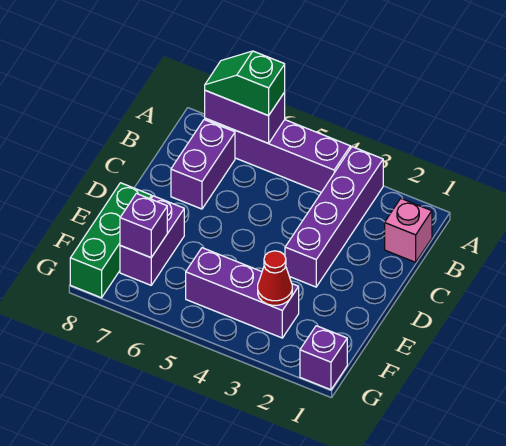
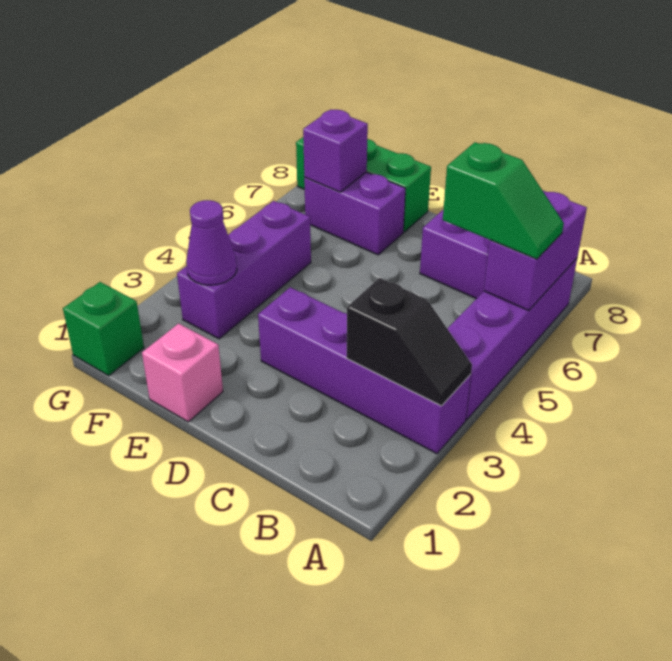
none -> black 1x2 slope [347,278,472,406]
green 1x2 slope [205,51,285,116] -> green 1x2 slope turned to [443,142,564,259]
pink 1x1 brick [385,199,432,262] -> pink 1x1 brick moved to [142,324,223,422]
red 1x1 cone [258,251,292,305] -> purple 1x1 cone [186,200,237,285]
purple 1x1 brick [300,326,347,390] -> green 1x1 brick [63,282,144,376]

